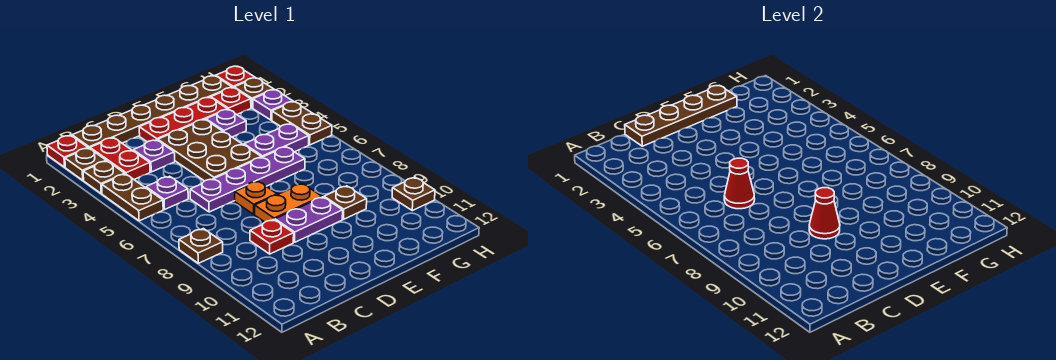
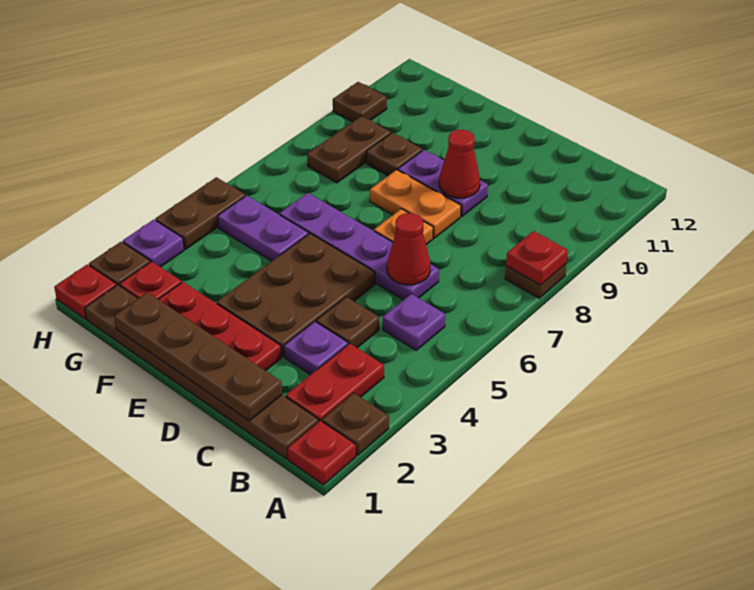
brown 1x1 plate [83,161,125,194] -> brown 1x1 plate moved to [316,297,379,348]
brown 1x2 plate [102,174,163,221] -> brown 1x2 plate moved to [307,116,391,183]
red 1x1 plate [250,220,294,254] -> red 1x1 plate moved to [506,231,568,285]
purple 1x1 plate [206,109,246,137] -> none

